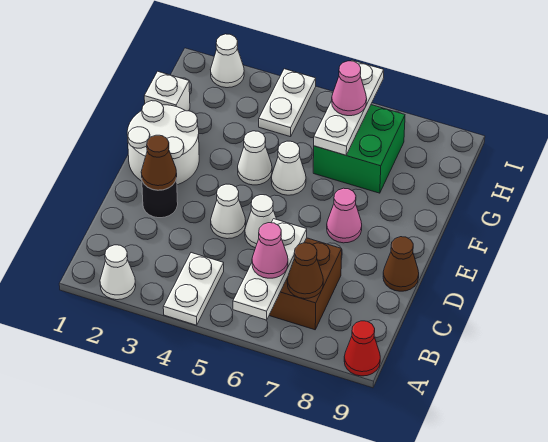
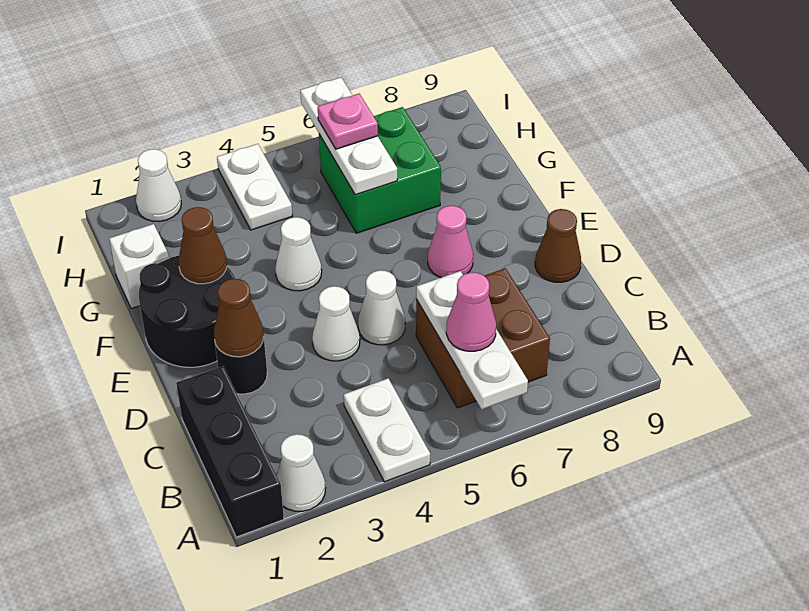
none -> black 1x3 brick [176,366,284,537]
red 1x1 cone [344,321,380,376] -> none
brown 1x1 cone [287,243,323,299] -> brown 1x1 cone moved to [178,207,227,284]
white 2x2 round brick [127,101,199,185] -> black 2x2 round brick [139,256,235,367]
white 1x1 cone [271,141,306,195] -> none
pink 1x1 cone [332,61,367,116] -> pink 1x1 plate [318,94,378,149]

